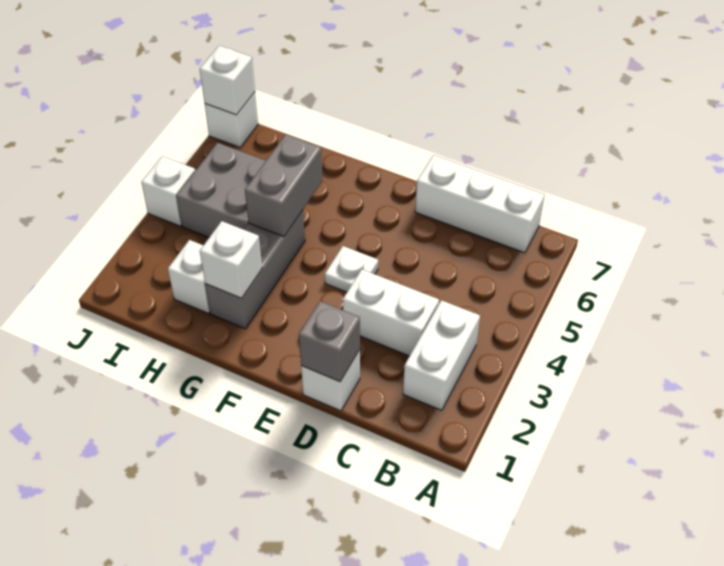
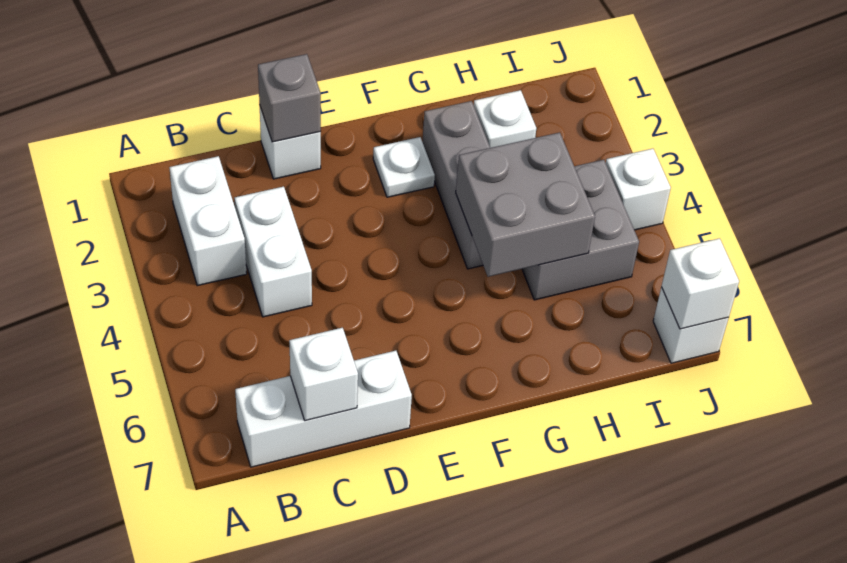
white 1x2 brick [343,269,439,356] -> white 1x2 brick turned to [235,186,312,317]
white 1x1 plate [325,246,378,292] -> white 1x1 plate moved to [373,137,435,197]
white 1x1 brick [200,221,262,298] -> white 1x1 brick moved to [289,328,358,421]
grey 1x2 brick [245,134,322,237] -> grey 2x2 brick [456,132,595,277]

